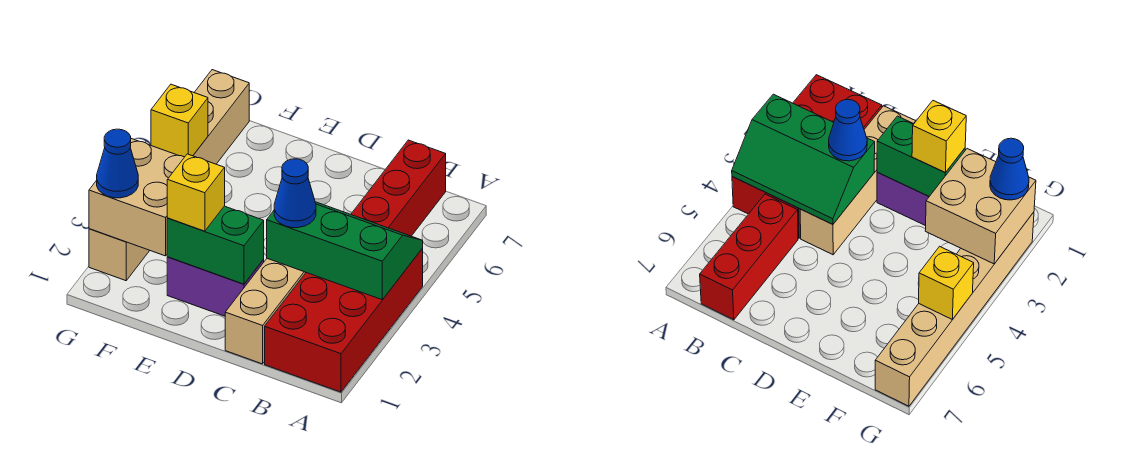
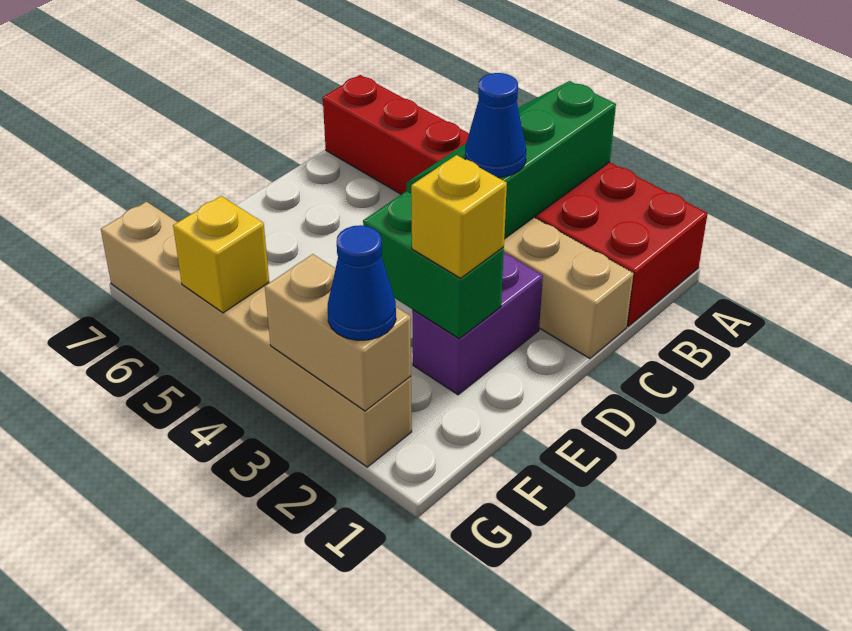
green 1x2 brick [167,206,264,284] -> green 1x2 brick turned to [363,191,504,339]
tan 2x2 brick [89,139,184,256] -> tan 1x2 brick [265,254,411,411]

